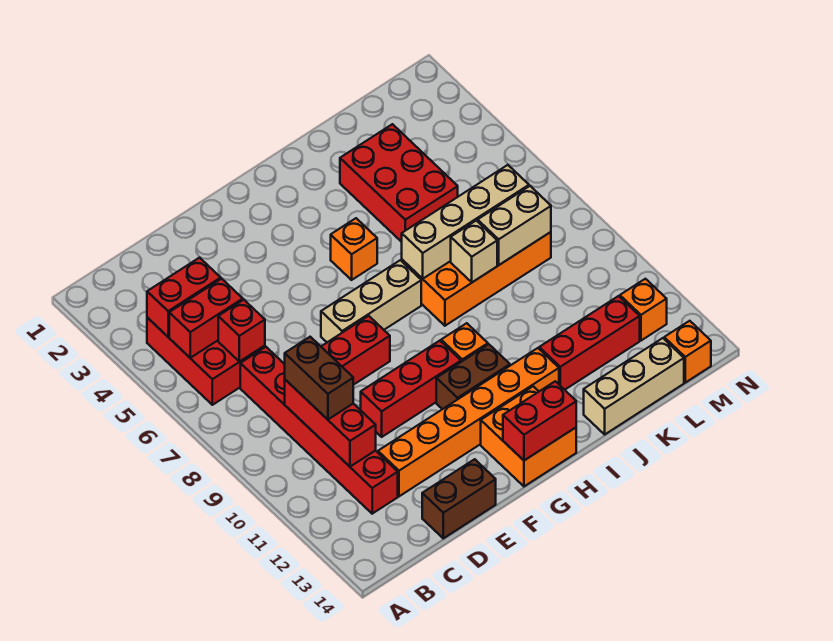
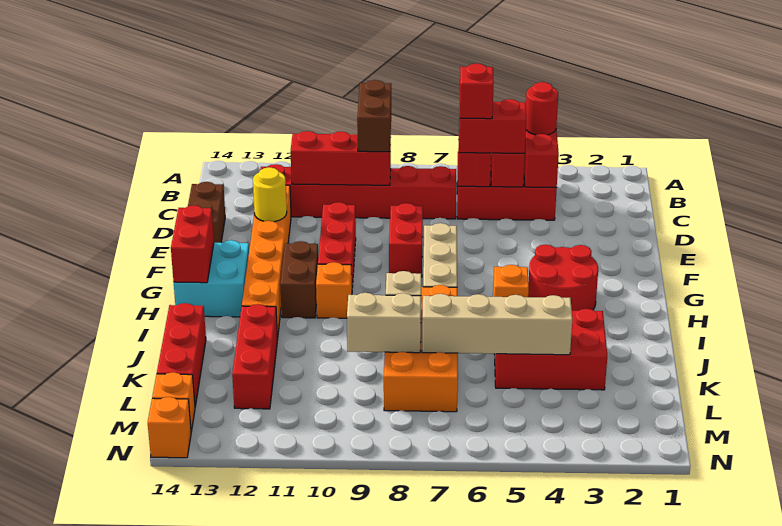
none -> red 1x1 round brick [526,82,558,135]
none -> red 1x2 brick [459,99,526,153]
none -> red 1x1 brick [460,64,494,119]
brown 1x2 brick [285,337,353,419] -> brown 1x2 brick turned to [357,80,391,152]
none -> yellow 1x1 round brick [253,167,287,222]
none -> red 2x2 round brick [528,244,598,311]
orange 2x2 brick [481,386,576,486] -> cyan 2x2 brick [174,240,249,317]
tan 1x4 brick [402,165,529,279] -> tan 1x4 brick turned to [422,294,572,355]
tan 1x3 brick [584,338,684,434] -> red 1x3 brick [157,303,206,406]
tan 1x2 brick [478,186,551,265] -> tan 1x2 brick turned to [347,293,421,353]
orange 1x1 brick [620,279,667,341] -> orange 1x1 brick moved to [148,397,191,458]

